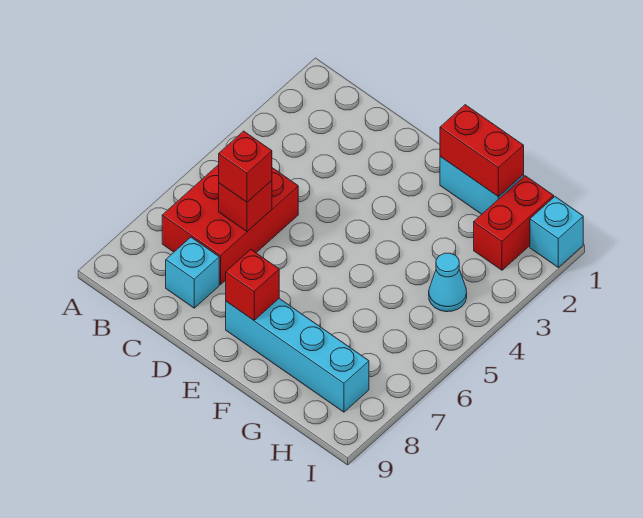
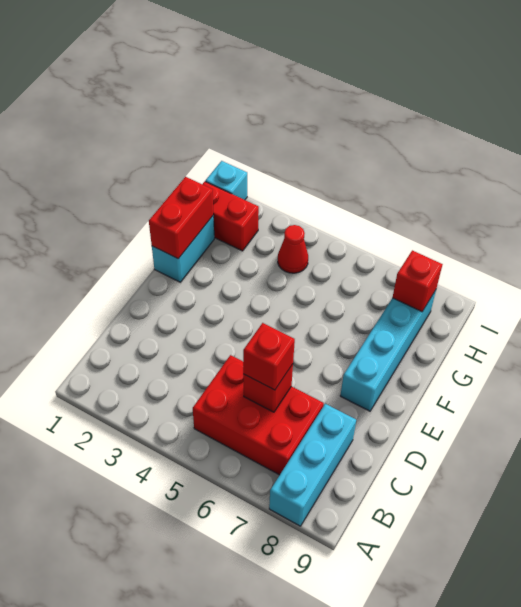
cyan 1x1 brick [166,237,219,308] -> cyan 1x3 brick [269,404,356,526]
red 1x1 brick [226,250,279,320] -> red 1x1 brick moved to [393,250,443,312]
cyan 1x1 cone [429,253,467,312] -> red 1x1 cone [278,225,308,273]

